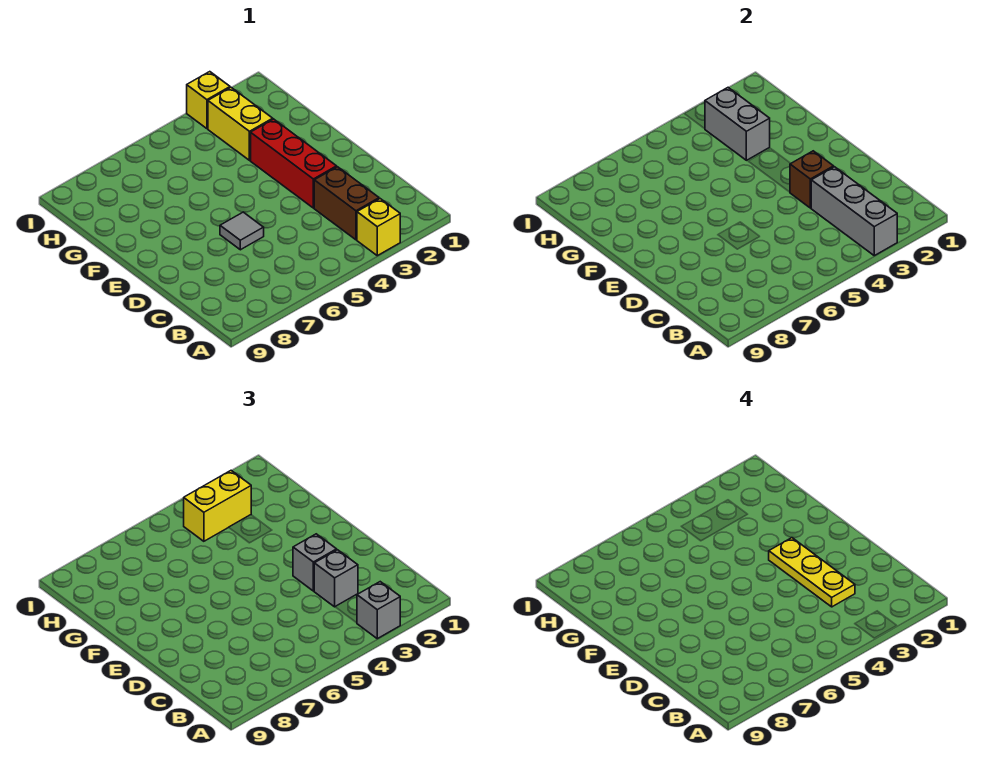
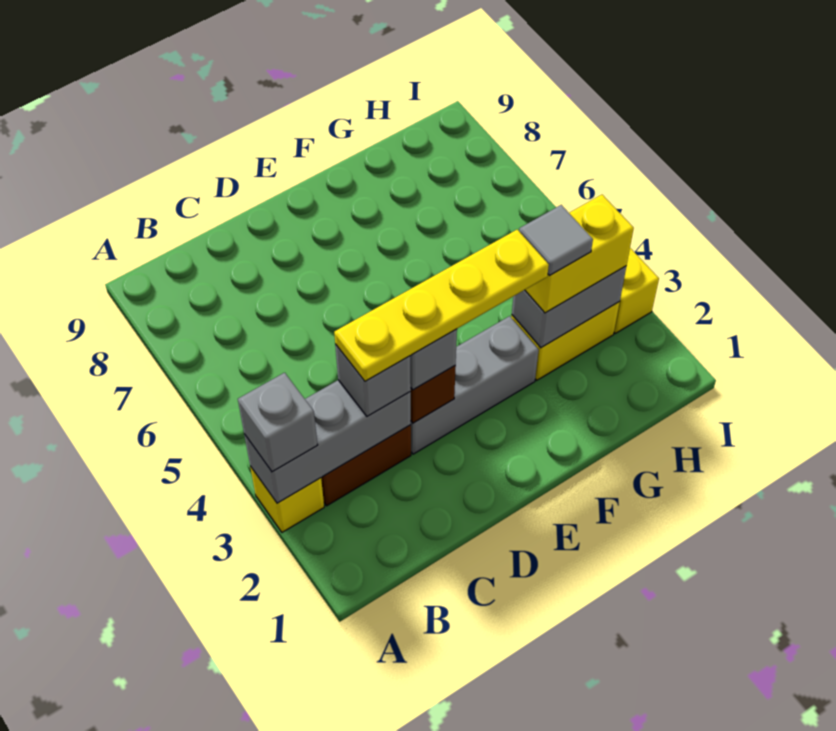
yellow 1x3 plate [769,538,855,607] -> yellow 1x4 plate [334,230,549,381]
red 1x3 brick [251,119,337,208] -> grey 1x3 brick [411,316,539,454]
grey 1x1 tile [220,212,264,250] -> grey 1x1 tile moved to [519,205,593,276]
yellow 1x2 brick [184,470,251,541] -> yellow 1x2 brick turned to [525,195,634,313]

